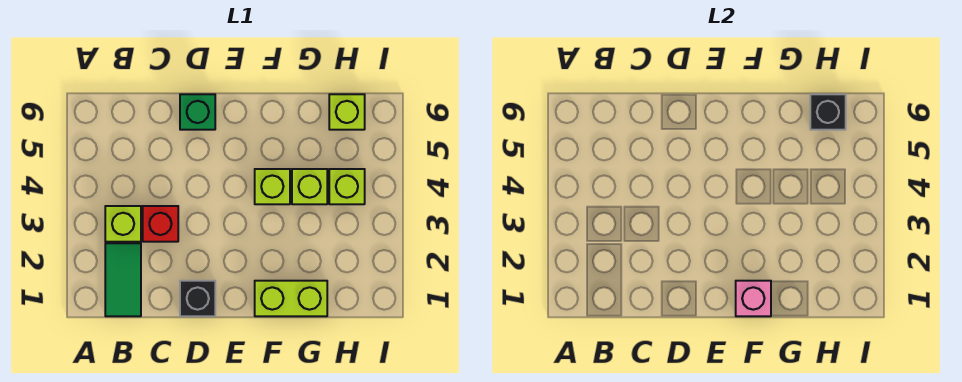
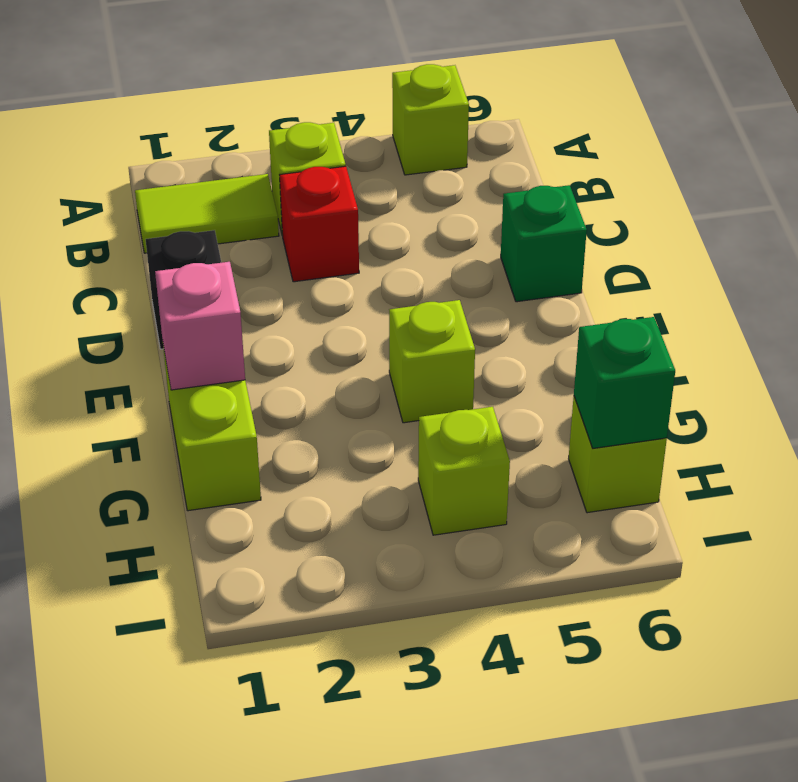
green 1x2 tile [105,243,141,316] -> lime 1x2 tile [135,174,279,253]
lime 1x1 brick [292,169,327,204] -> lime 1x1 brick moved to [392,64,469,175]
black 1x1 brick [810,94,846,130] -> green 1x1 brick [574,317,675,448]

